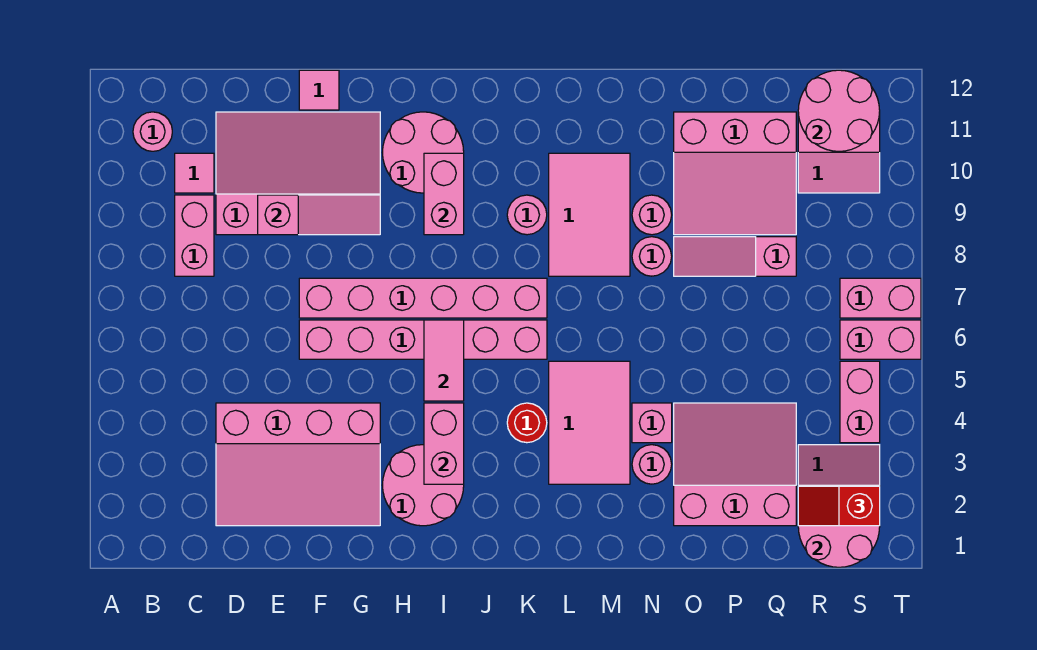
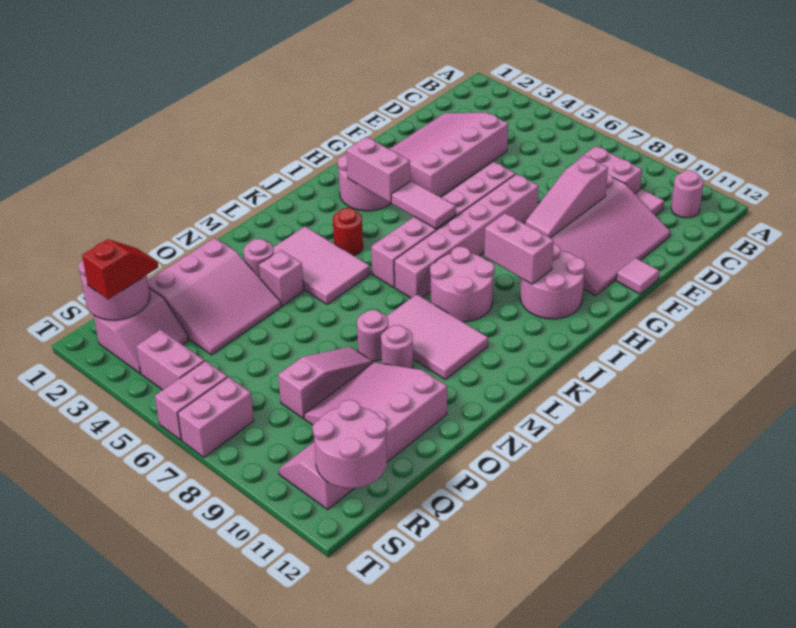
pink 1x1 round brick [507,195,547,235] -> pink 2x2 round brick [430,247,495,322]

